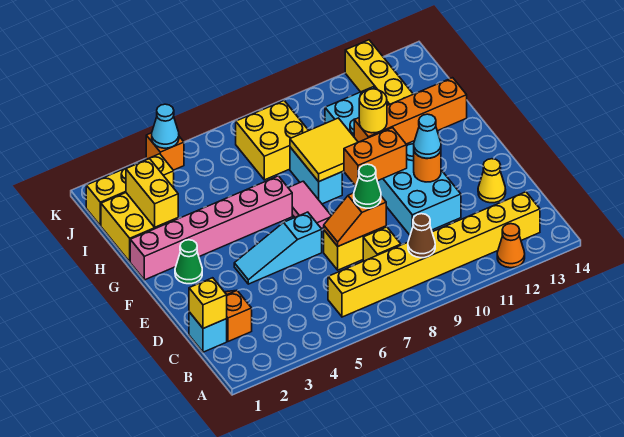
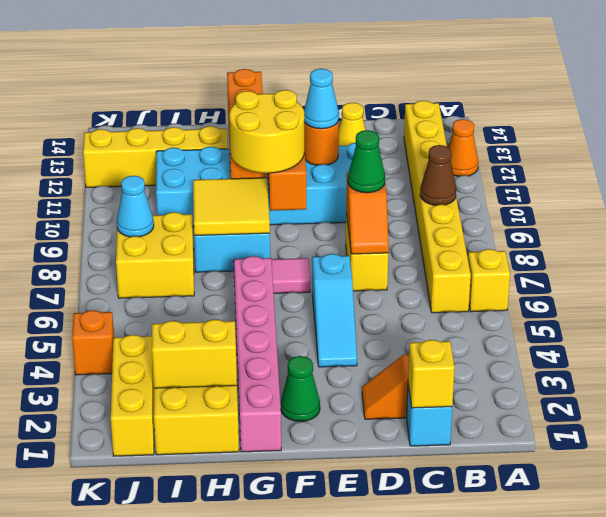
yellow 1x1 brick [363,227,401,261] -> yellow 1x1 brick moved to [468,249,510,312]
yellow 1x1 round brick [359,89,387,133] -> yellow 2x2 round brick [229,90,305,173]
cyan 1x1 cone [152,104,179,148] -> cyan 1x1 cone moved to [117,176,154,237]

